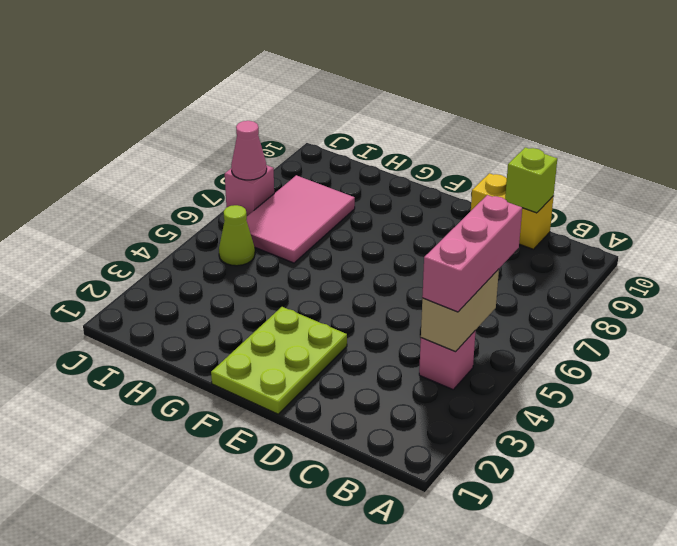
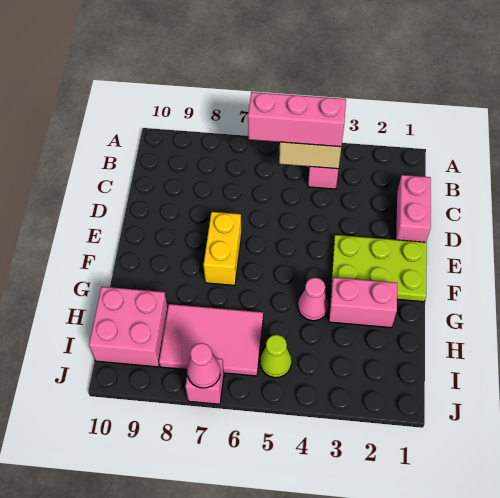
none -> pink 1x2 brick [395,175,431,242]
yellow 1x2 brick [471,173,554,249] -> yellow 1x2 brick moved to [203,212,242,285]
lime 1x1 brick [505,147,557,213] -> none
none -> pink 1x2 brick [329,277,397,328]
none -> pink 1x1 cone [298,278,329,321]
none -> pink 2x2 brick [89,287,168,367]

